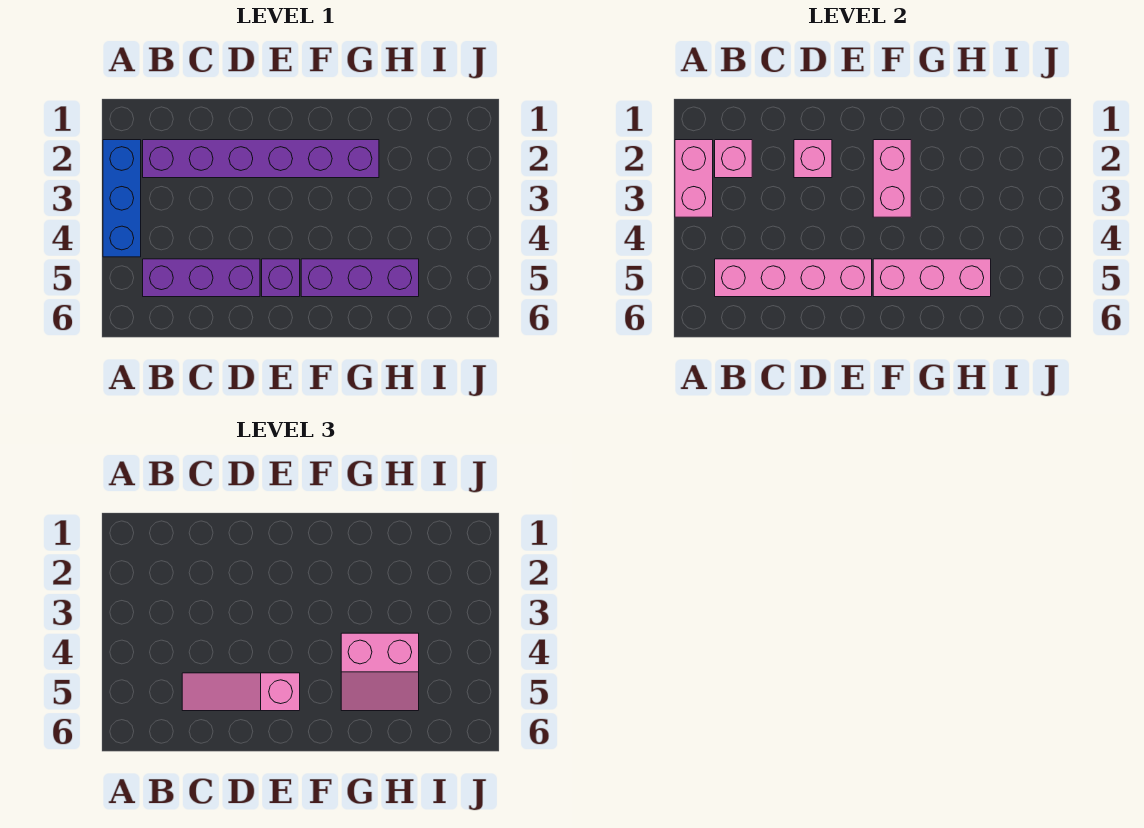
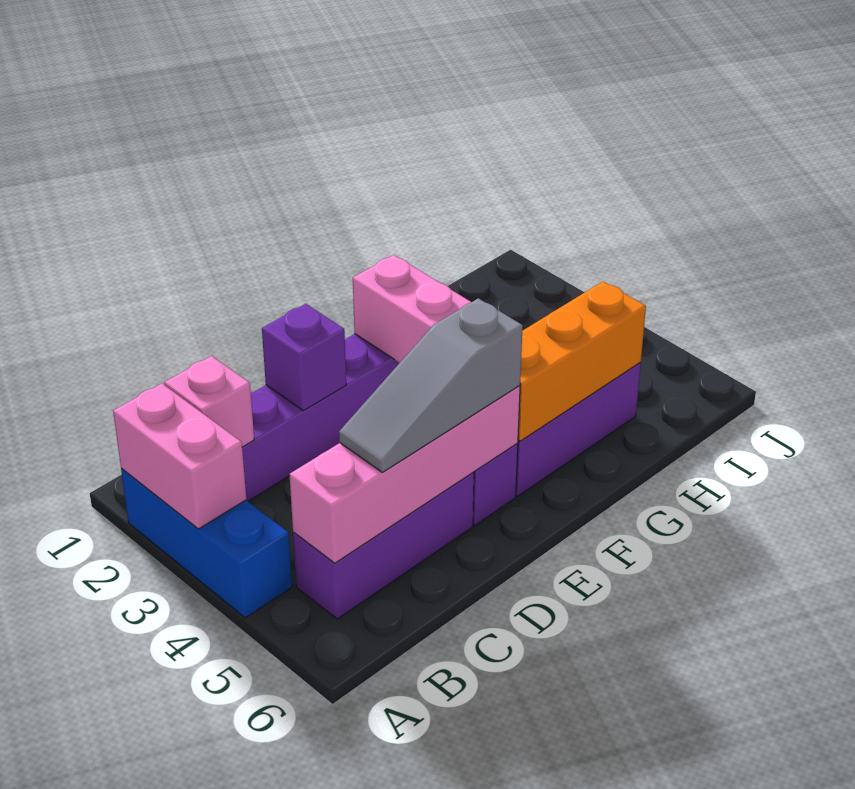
pink 1x3 slope [182,673,300,711] -> grey 1x3 slope [339,298,523,472]
pink 1x1 brick [794,140,832,178] -> purple 1x1 brick [262,304,346,411]
pink 1x3 brick [873,259,991,297] -> orange 1x3 brick [518,282,646,441]
pink 2x2 slope [341,633,419,711] -> none

